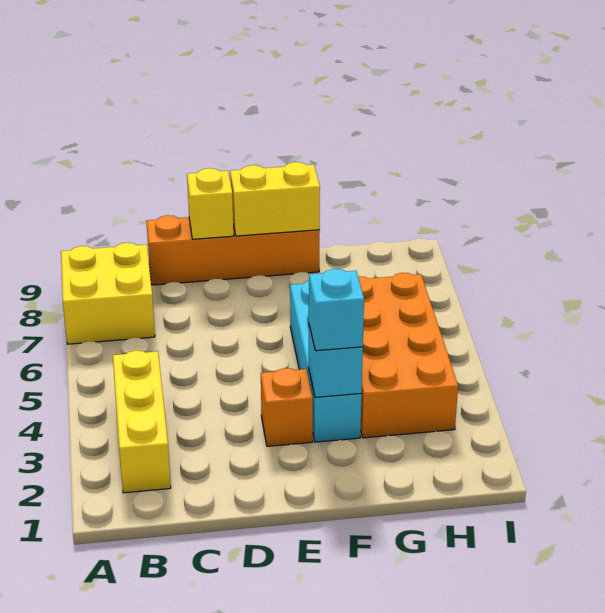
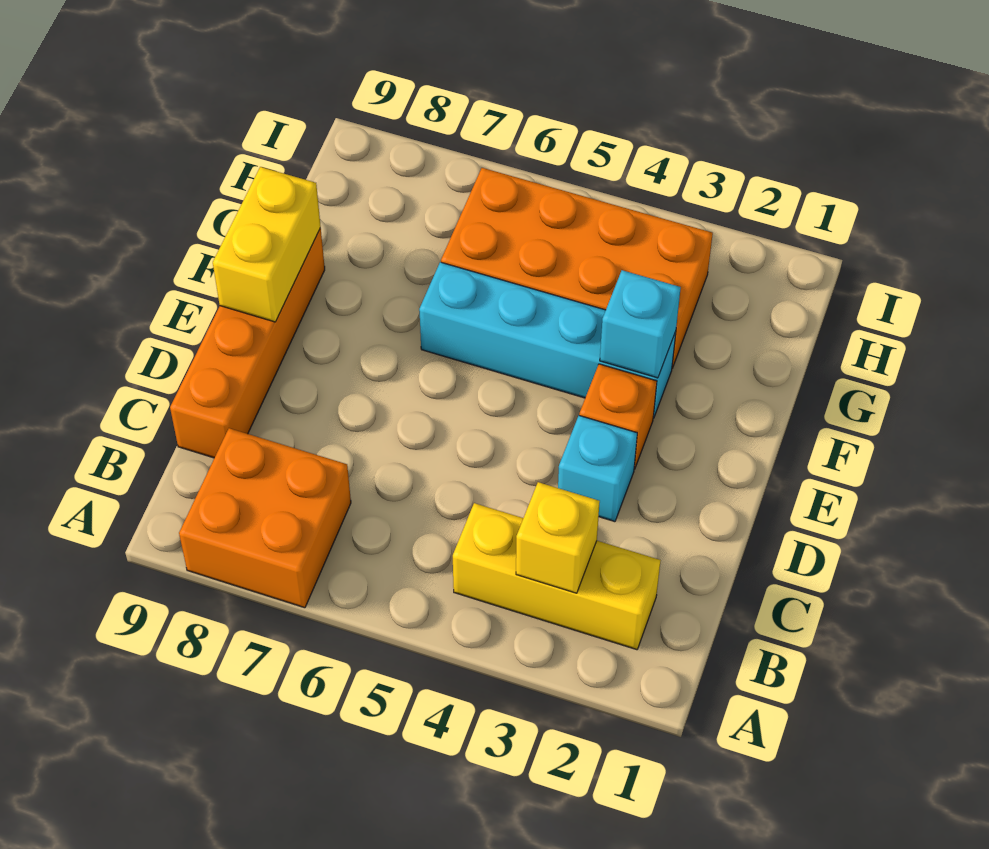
yellow 2x2 brick [61,243,155,344] -> orange 2x2 brick [179,428,351,608]
yellow 1x1 brick [187,168,234,239] -> yellow 1x1 brick moved to [516,482,600,593]
cyan 1x1 brick [309,269,364,351] -> cyan 1x1 brick moved to [558,416,637,522]

